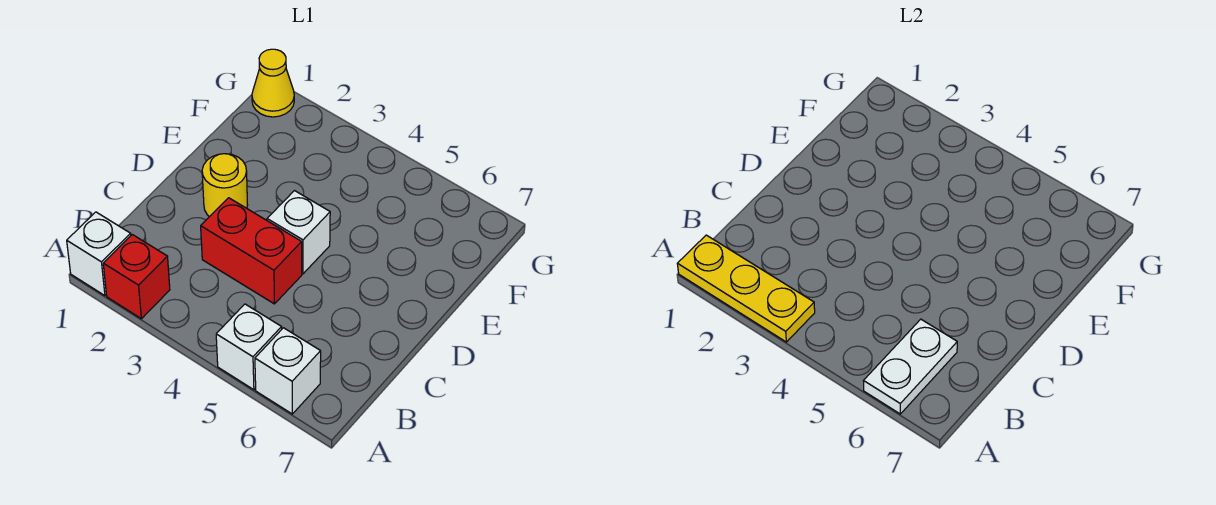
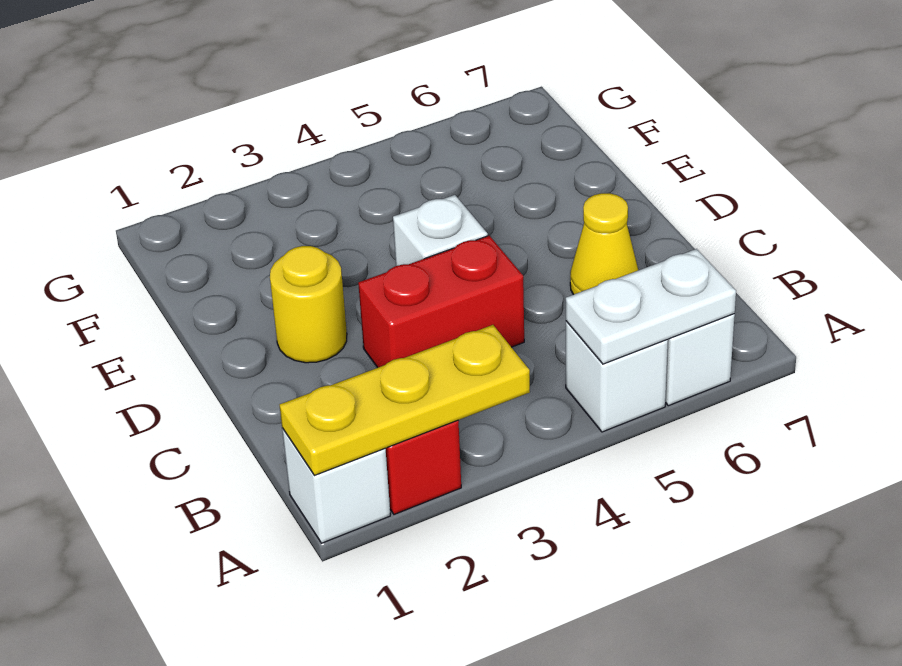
white 1x2 plate [864,319,957,414] -> white 1x2 plate turned to [566,249,736,364]
yellow 1x1 cone [252,49,294,117] -> yellow 1x1 cone moved to [570,193,638,295]

